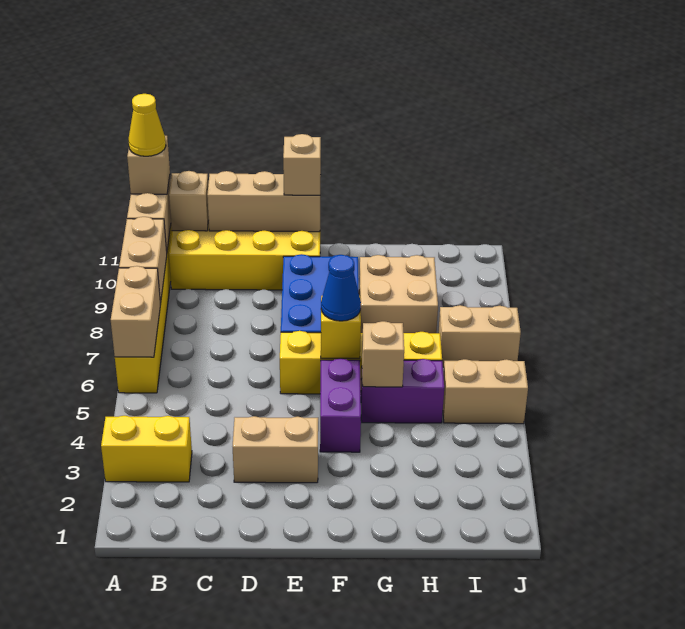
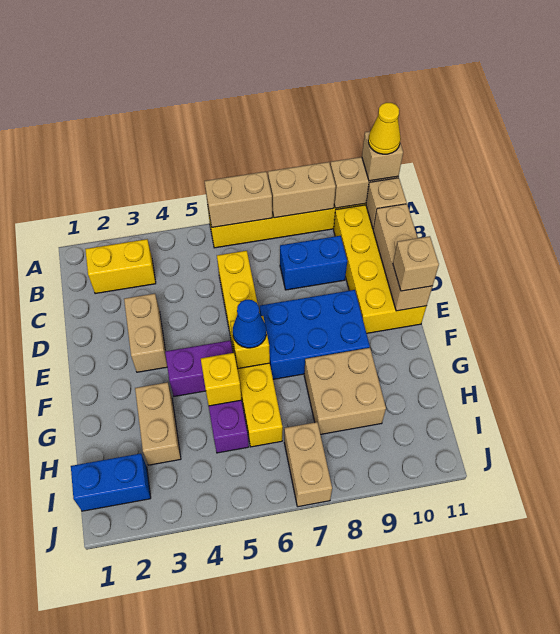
yellow 1x2 brick [101,416,192,482] -> yellow 1x2 brick turned to [85,239,156,294]
none -> blue 1x2 brick [280,236,347,290]
yellow 1x4 brick [280,331,442,394] -> yellow 1x6 brick [217,251,283,447]
tan 1x1 brick [362,321,404,387] -> yellow 1x1 brick [201,353,242,406]
none -> blue 1x2 brick [71,453,151,511]
tan 1x2 brick [443,359,528,424] -> tan 1x2 brick moved to [135,382,181,465]

